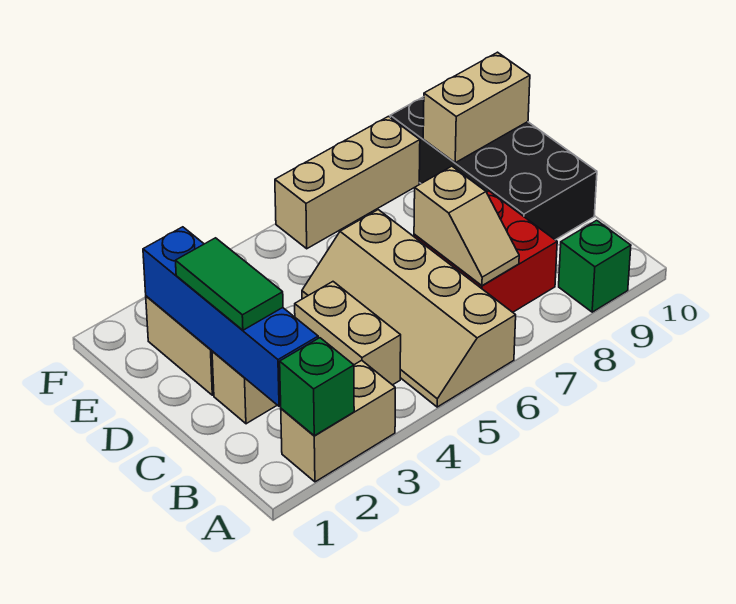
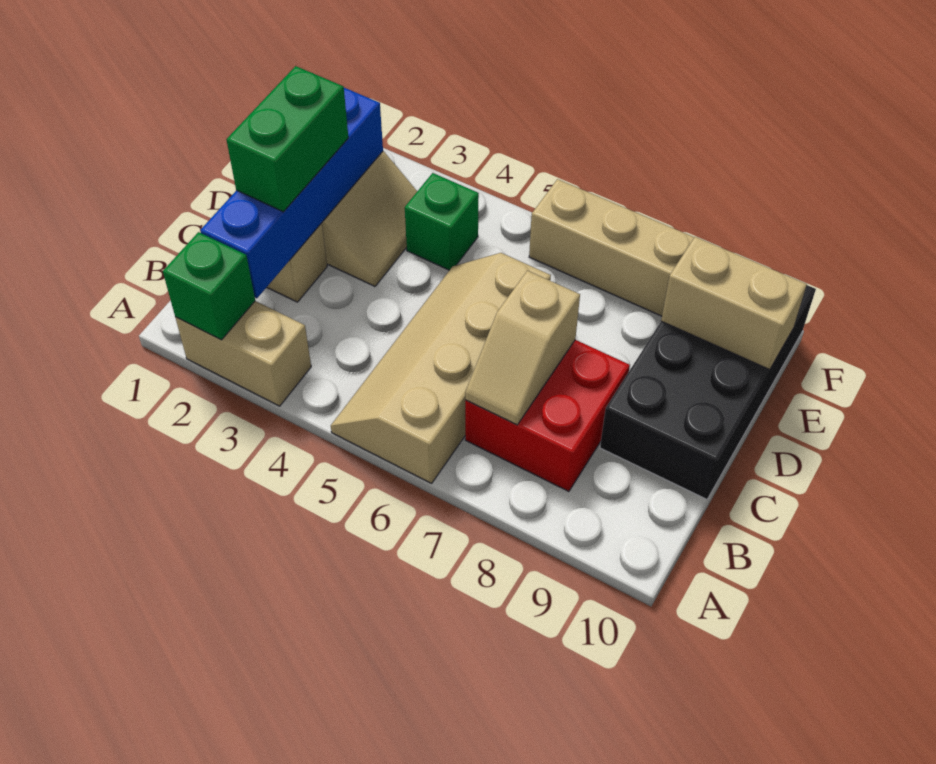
green 1x1 brick [559,220,631,312] -> green 1x1 brick moved to [405,173,479,270]
tan 1x2 brick [295,282,401,385] -> none
green 1x2 tile [176,238,283,330] -> green 1x2 brick [226,66,348,212]

